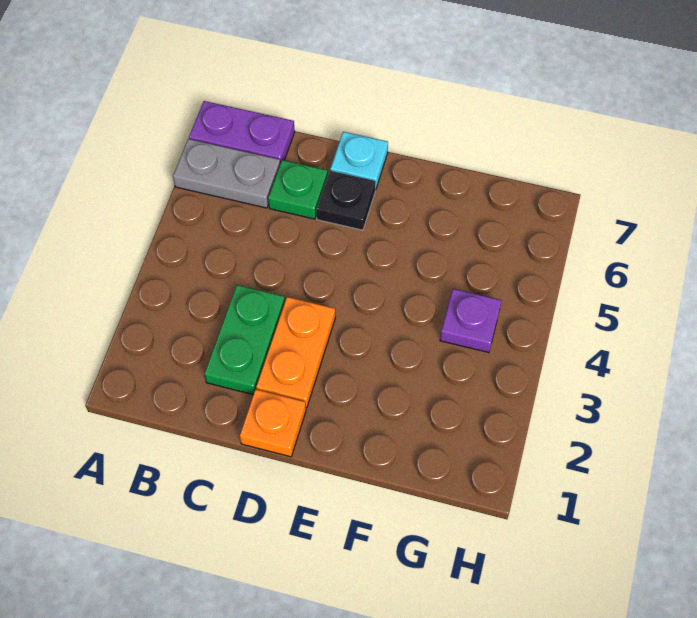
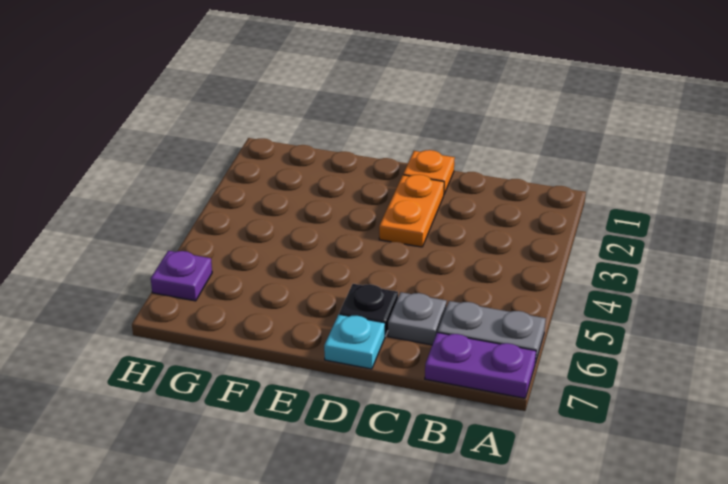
green 1x2 plate [204,285,285,395] -> none
green 1x1 plate [268,160,328,219] -> grey 1x1 plate [388,292,447,345]
purple 1x1 plate [440,289,502,353] -> purple 1x1 plate moved to [151,251,212,301]

